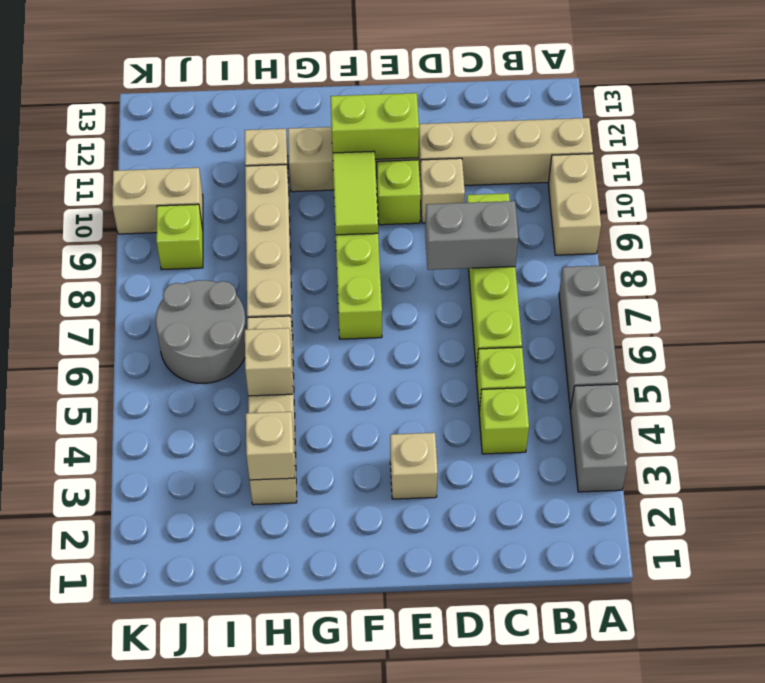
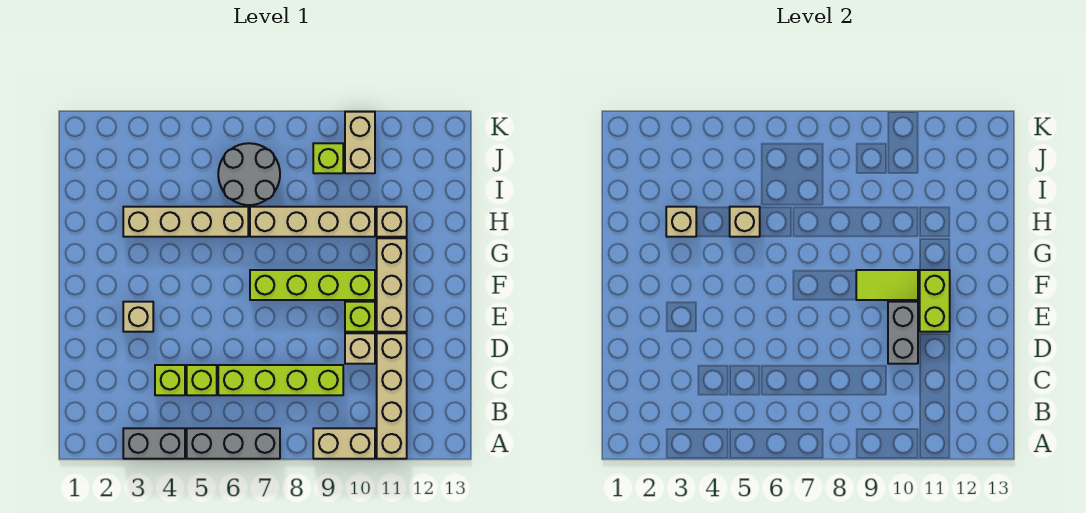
grey 1x2 brick [425,201,518,270] -> grey 1x2 brick moved to [888,302,918,364]

